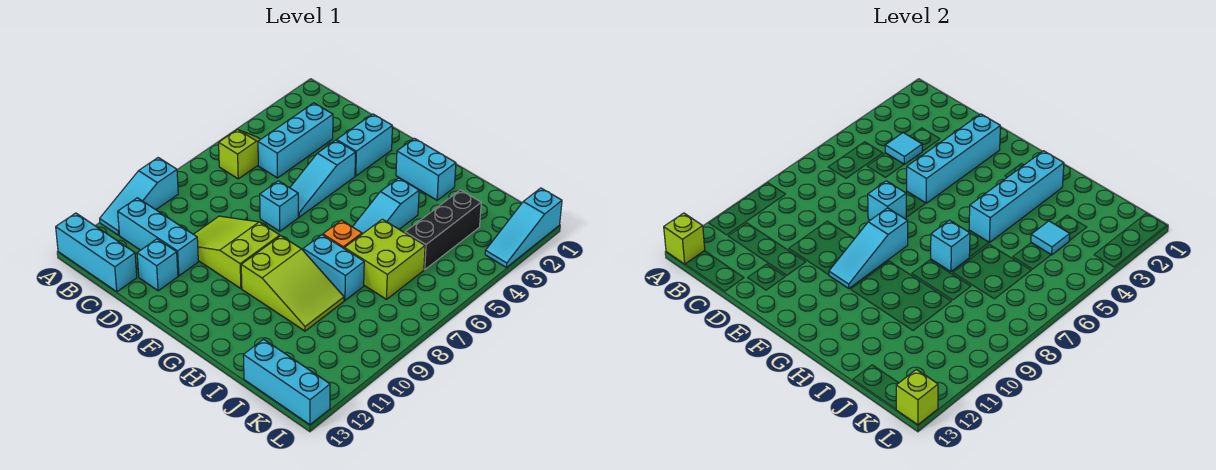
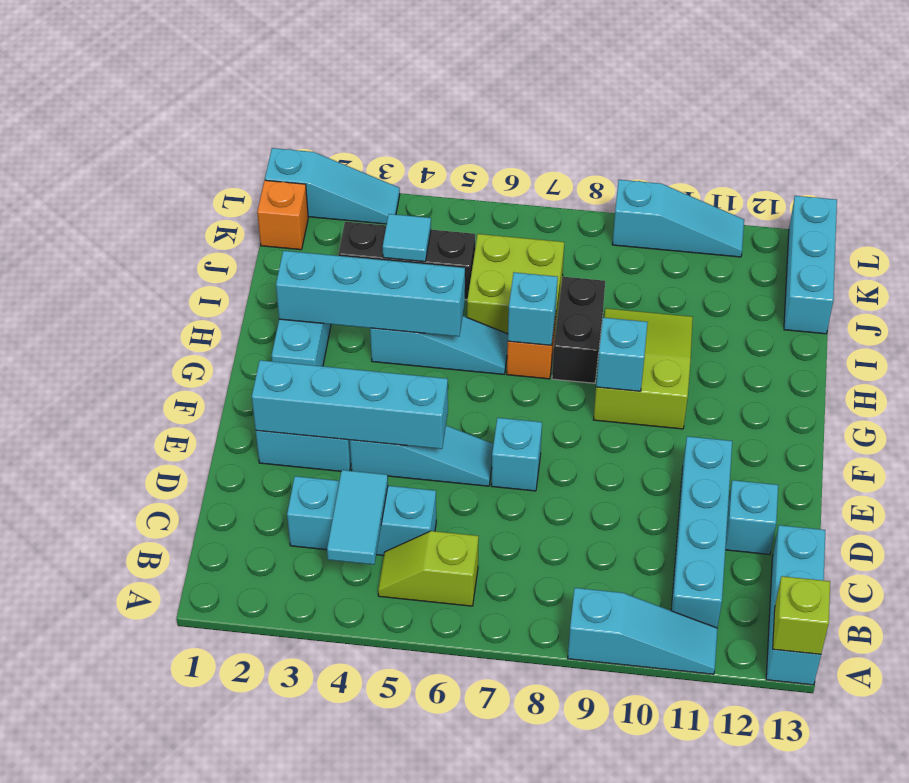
cyan 1x3 brick [118,198,198,276] -> cyan 1x4 brick [671,436,732,628]
cyan 1x1 tile [885,133,922,164] -> cyan 1x2 tile [327,470,388,565]
lime 2x3 slope [194,216,280,289] -> none
cyan 1x1 brick [868,181,906,220] -> cyan 1x1 brick moved to [596,318,648,391]
cyan 1x3 slope [829,208,908,289] -> cyan 1x3 slope moved to [612,180,744,257]
cyan 1x2 brick [303,235,364,300] -> black 1x2 brick [552,277,605,383]
none -> orange 1x1 brick [257,180,308,250]
lime 1x1 brick [896,370,938,425] -> none

